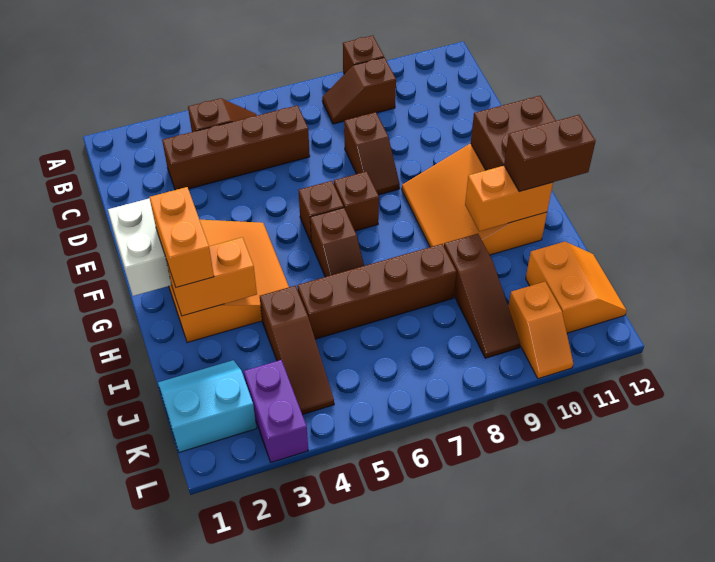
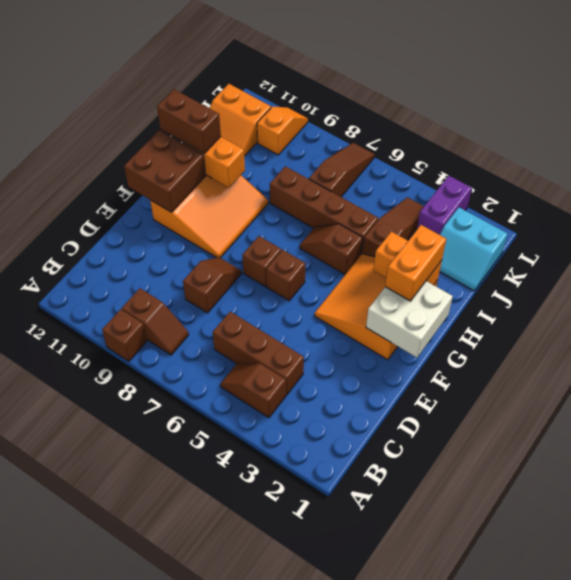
brown 1x4 brick [162,105,310,190] -> brown 1x3 brick [213,312,304,395]
brown 1x2 slope [310,208,364,277] -> brown 1x2 slope turned to [300,224,363,274]
brown 1x3 slope [444,234,520,358] -> brown 1x3 slope moved to [309,143,375,197]
orange 2x2 slope [526,242,627,333] -> orange 2x2 slope turned to [209,84,271,156]

